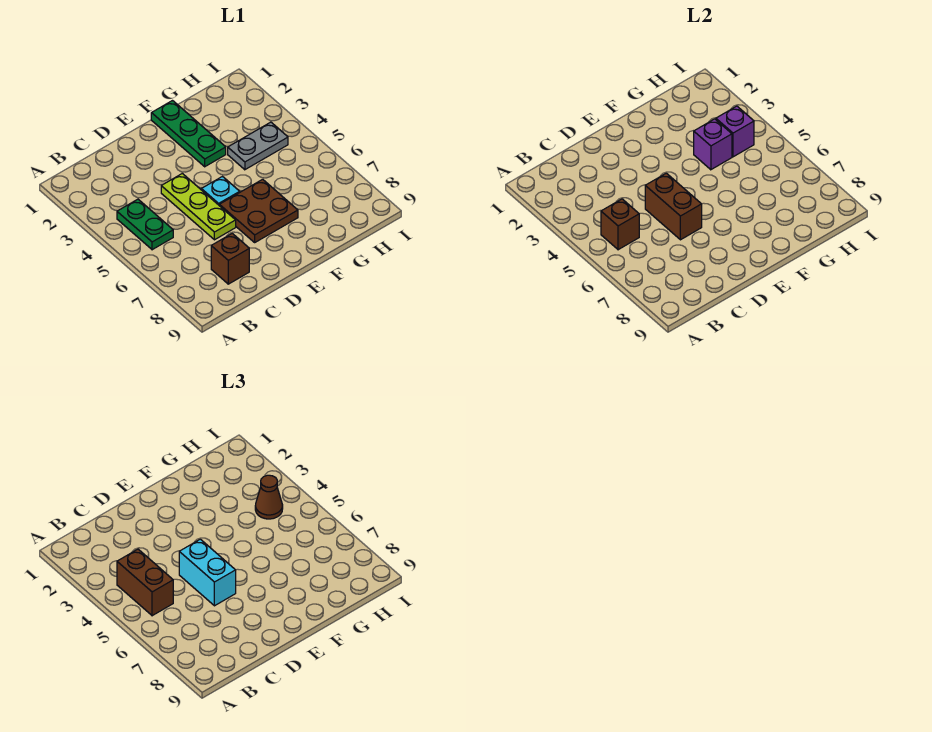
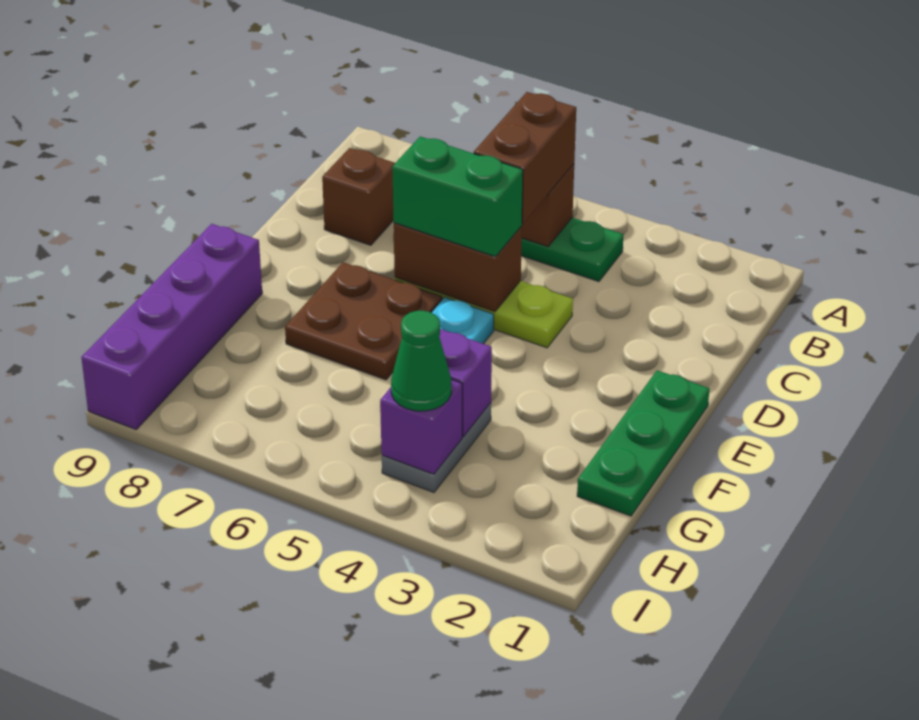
brown 1x2 brick [117,549,173,616] -> brown 1x2 brick turned to [474,92,576,224]
cyan 1x2 brick [179,539,236,606] -> green 1x2 brick [392,137,523,257]
green 1x3 plate [151,101,226,167] -> green 1x3 plate turned to [577,370,709,516]
none -> purple 1x4 brick [81,224,262,429]
brown 1x1 cone [255,475,283,519] -> green 1x1 cone [391,311,451,411]

